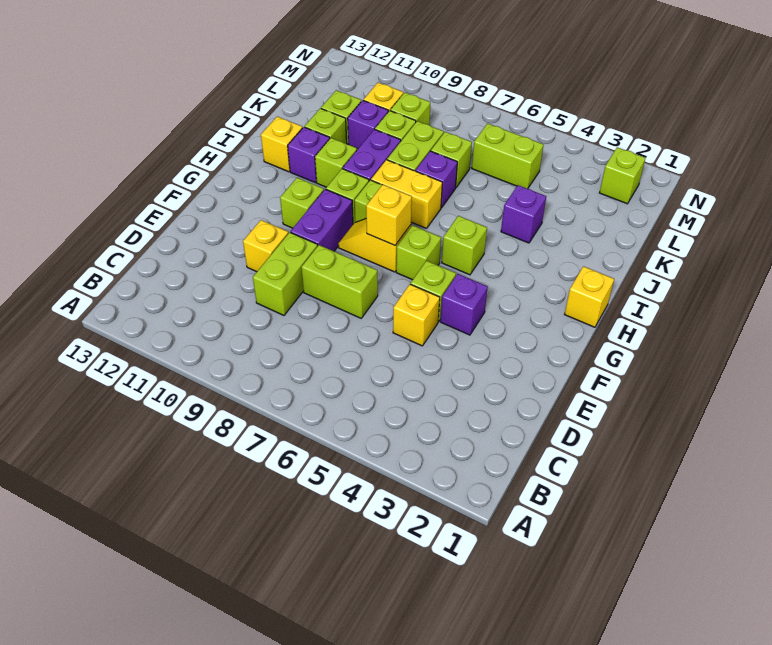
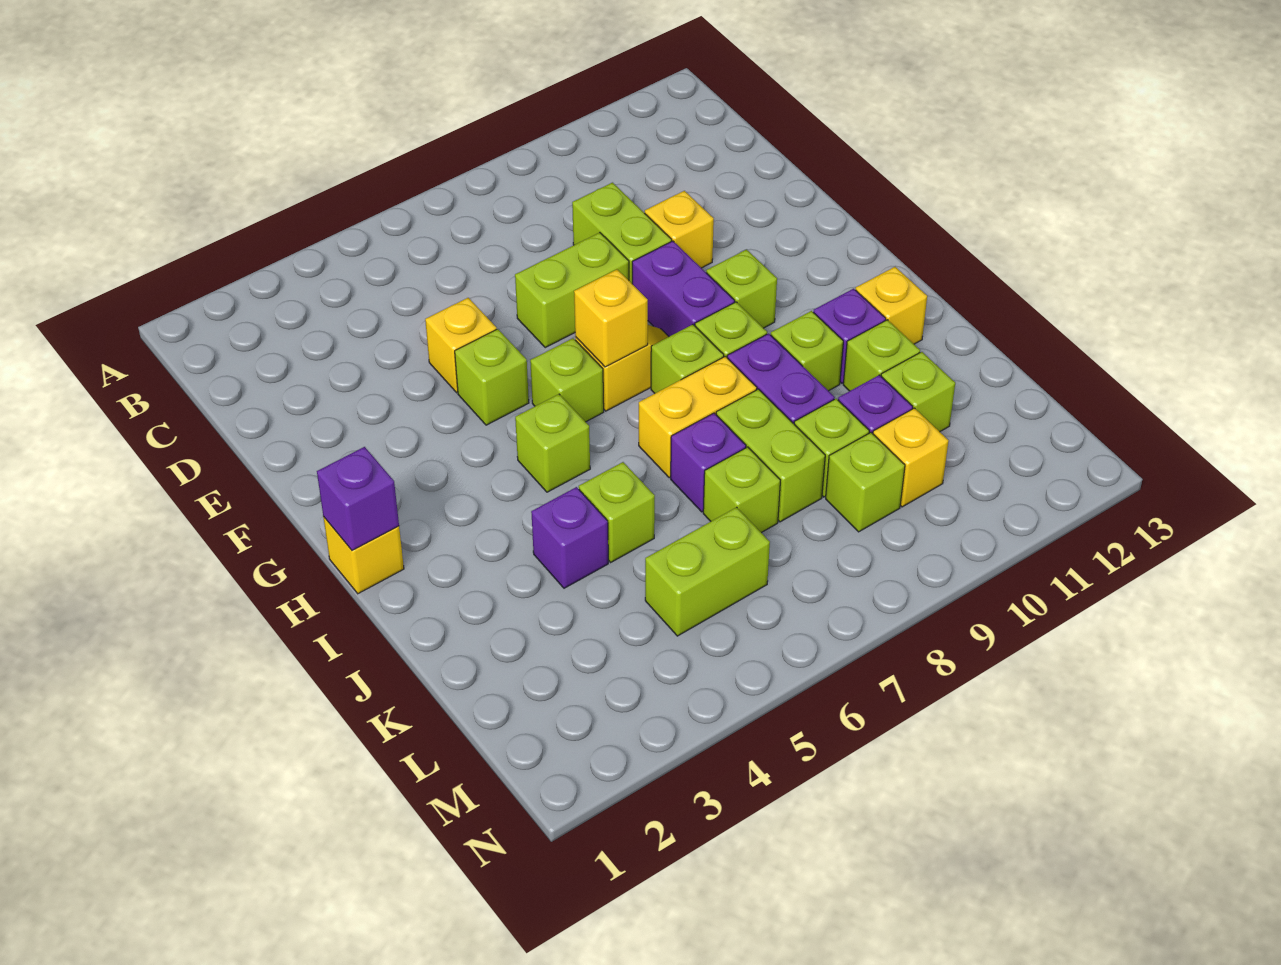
purple 1x1 brick [440,274,488,335] -> purple 1x1 brick moved to [317,447,399,550]
lime 1x1 brick [599,147,645,204] -> lime 1x1 brick moved to [579,462,655,562]

